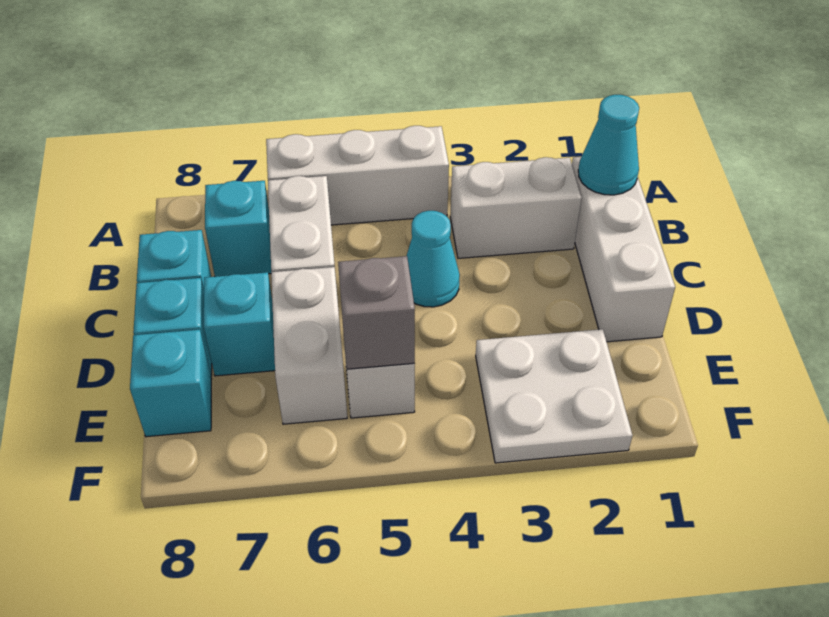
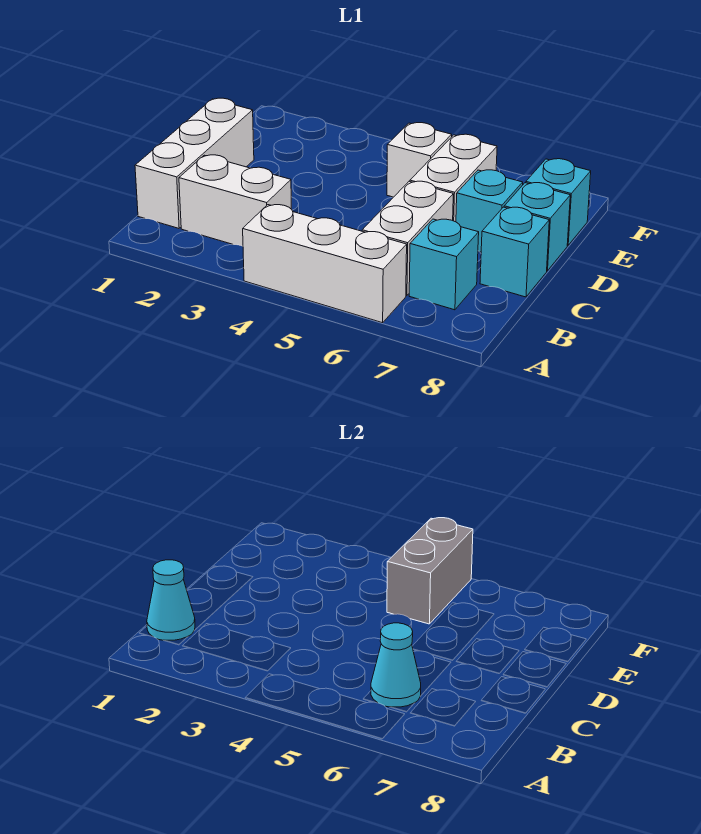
cyan 1x1 cone [407,211,460,307] -> cyan 1x1 cone moved to [371,623,421,707]
white 2x2 plate [476,329,633,463] -> none
grey 1x1 brick [338,256,415,369] -> grey 1x2 brick [387,518,473,624]

